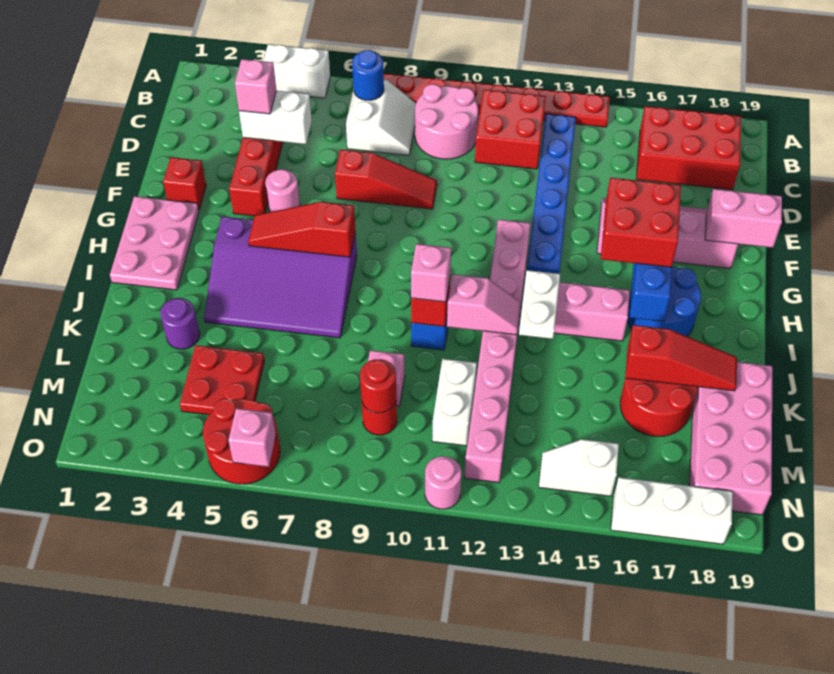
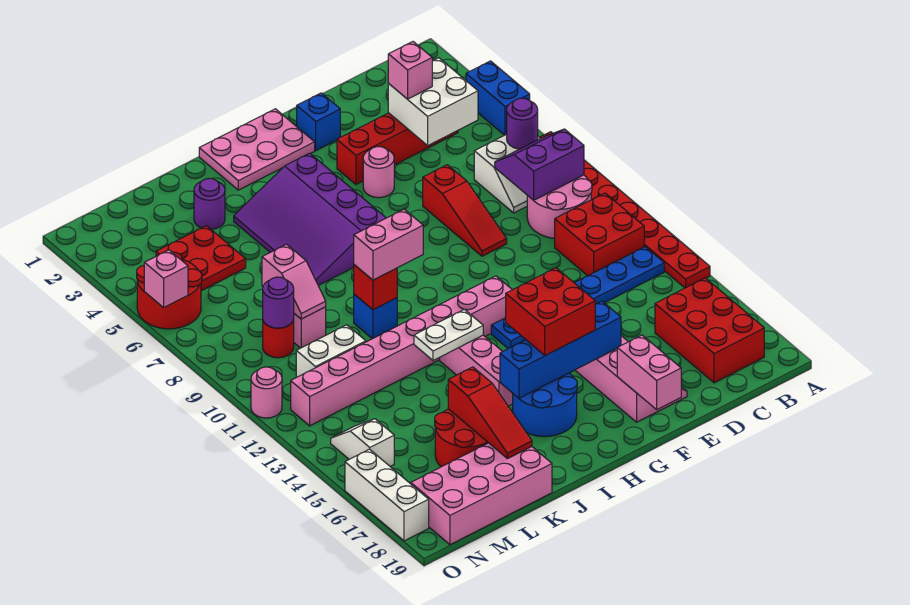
white 1x2 brick [264,44,330,98] -> blue 1x2 brick [466,61,530,135]
blue 1x1 round brick [352,50,384,100] -> purple 1x1 round brick [507,98,538,149]
none -> purple 2x2 slope [495,129,584,200]
white 1x2 brick [239,91,312,144] -> white 2x2 brick [388,58,478,145]
red 1x1 brick [163,157,206,210] -> blue 1x1 brick [297,93,340,150]
red 1x3 slope [248,202,355,257] -> none
pink 1x1 brick [411,244,451,302] -> pink 1x2 brick [354,209,423,280]
pink 1x2 slope [447,274,521,335] -> pink 1x2 slope moved to [262,244,326,319]
red 1x1 round brick [360,359,396,413] -> purple 1x1 round brick [263,277,294,328]

